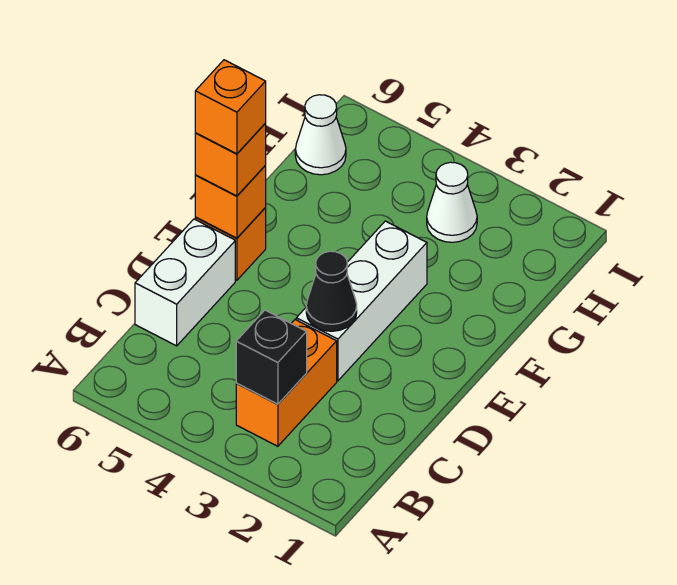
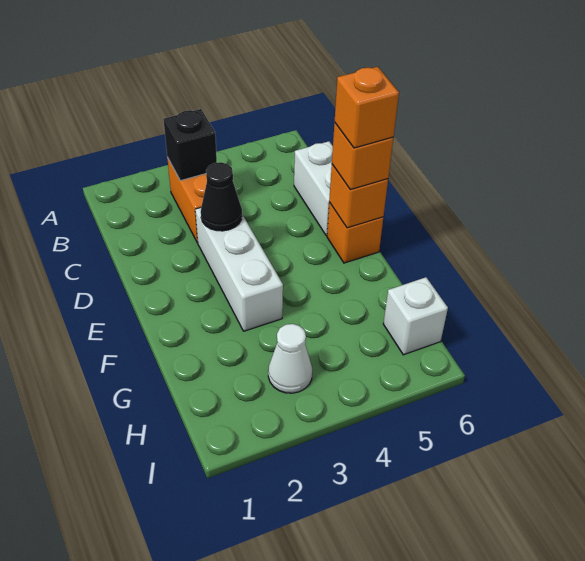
white 1x1 cone [295,95,346,175] -> white 1x1 brick [383,277,448,355]

